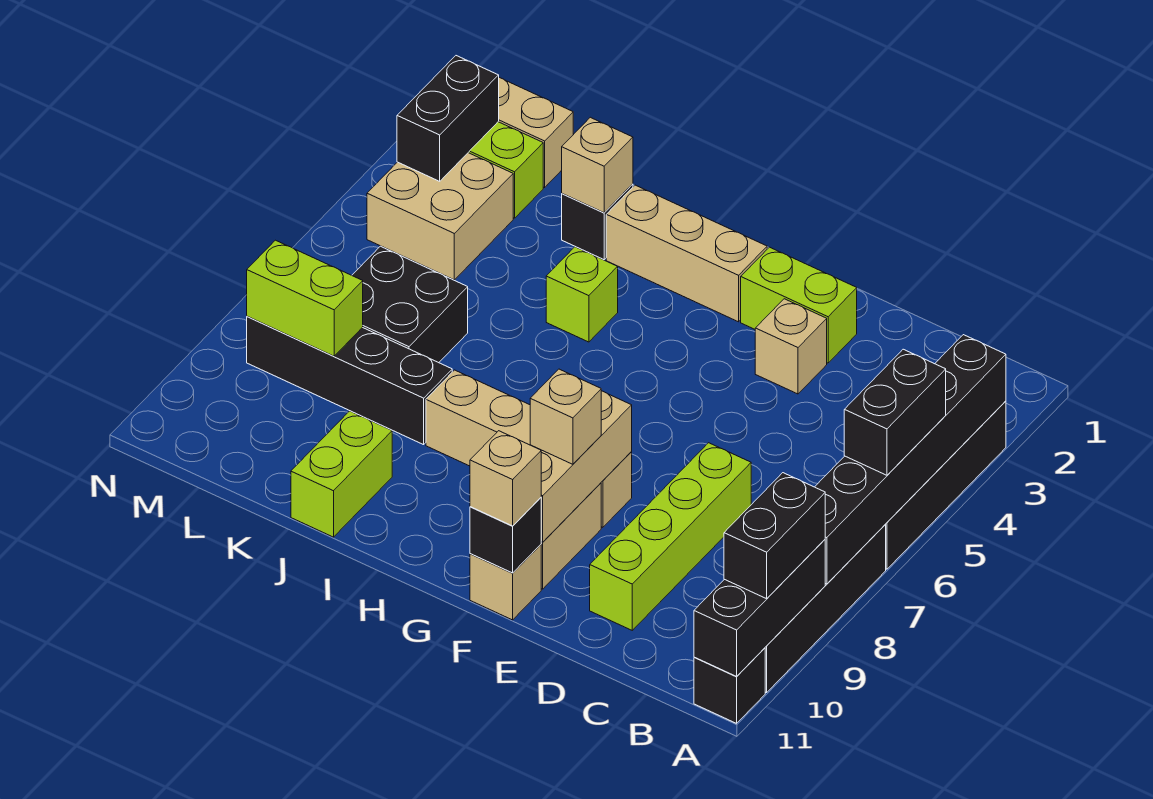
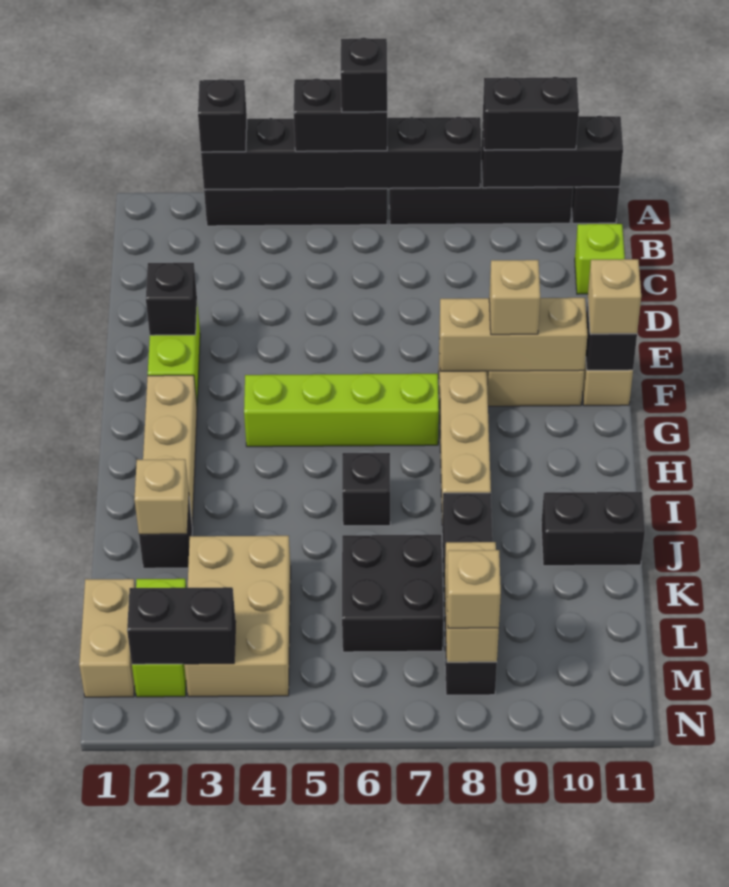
none -> black 1x1 brick [198,79,247,152]
none -> black 1x1 brick [341,38,387,112]
lime 1x4 brick [590,443,751,630] -> lime 1x4 brick moved to [244,374,439,447]
none -> black 1x1 brick [146,263,197,335]
tan 1x1 brick [755,299,827,394] -> tan 1x1 brick moved to [447,550,501,628]
lime 1x1 brick [546,247,618,342] -> lime 1x1 brick moved to [575,224,625,294]
none -> black 1x1 brick [342,453,390,526]
lime 1x2 brick [291,411,392,537] -> black 1x2 brick [541,492,645,566]
tan 2x2 brick [367,153,513,280] -> tan 2x3 brick [184,536,291,697]
lime 1x2 brick [247,240,363,356] -> tan 1x2 brick [445,542,499,662]

